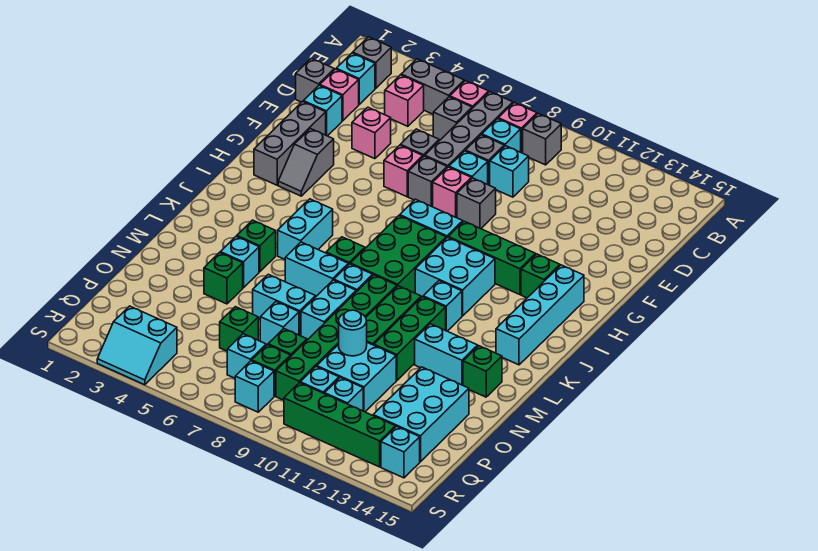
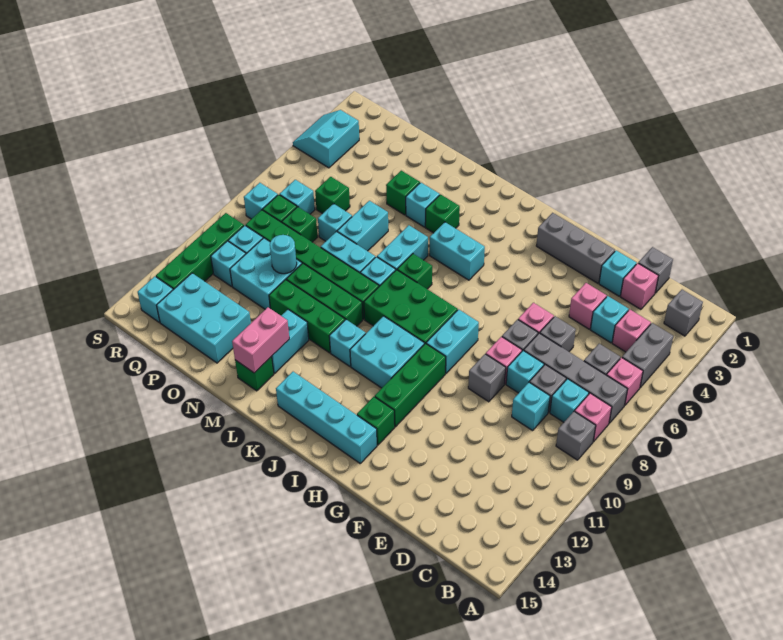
cyan 1x1 brick [336,53,375,104] -> cyan 1x1 brick moved to [591,296,629,343]
grey 1x2 slope [278,129,334,196] -> none
none -> pink 1x2 brick [232,307,289,373]

